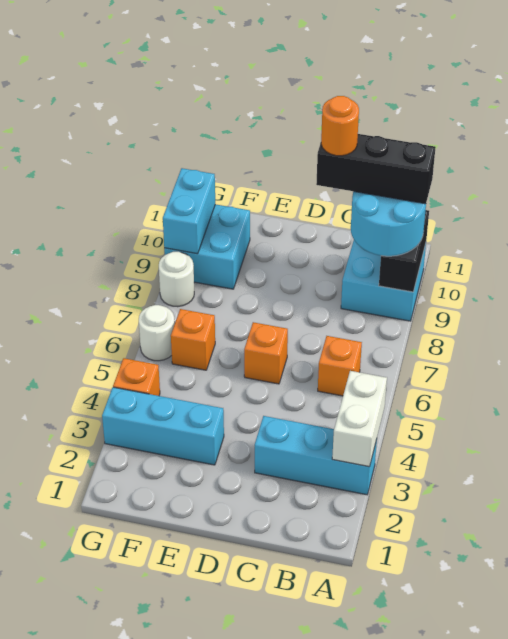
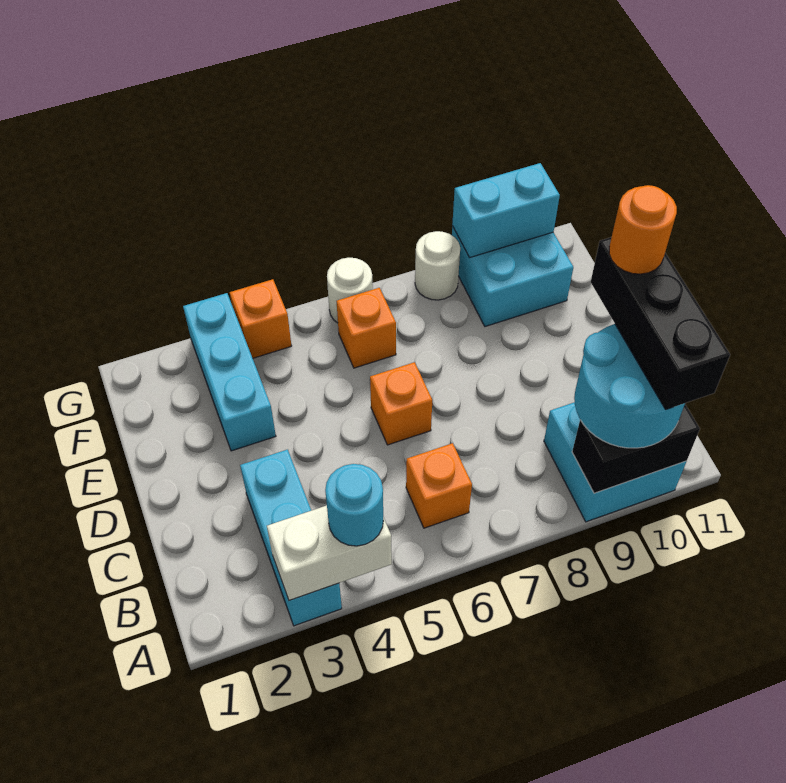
none -> cyan 1x1 round brick [325,464,383,546]

